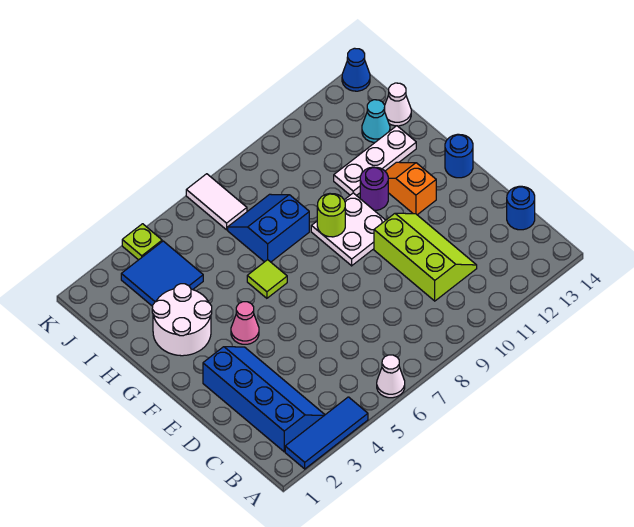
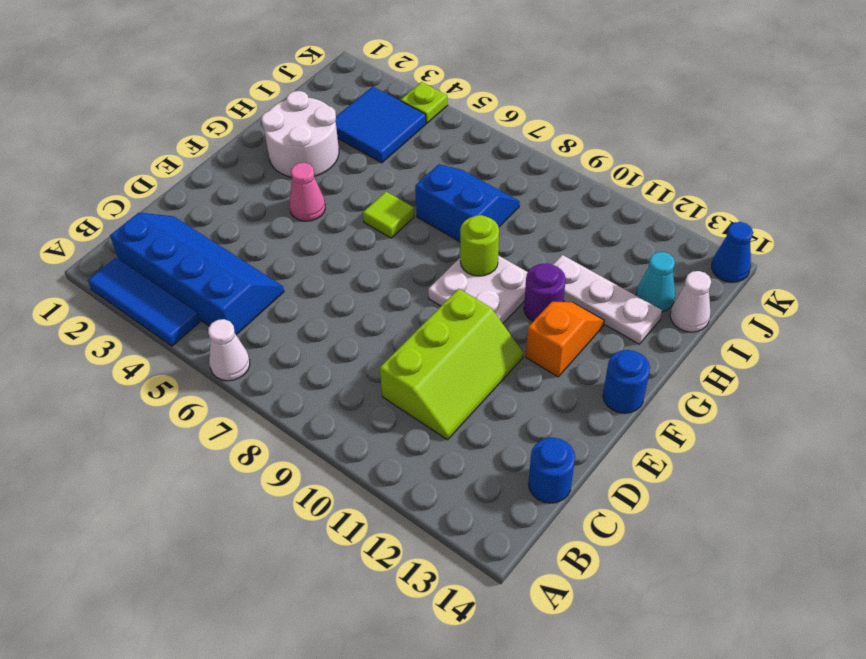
blue 2x4 slope [203,347,325,452] -> blue 2x4 slope turned to [110,213,284,335]
white 1x2 tile [186,174,247,230] -> none

